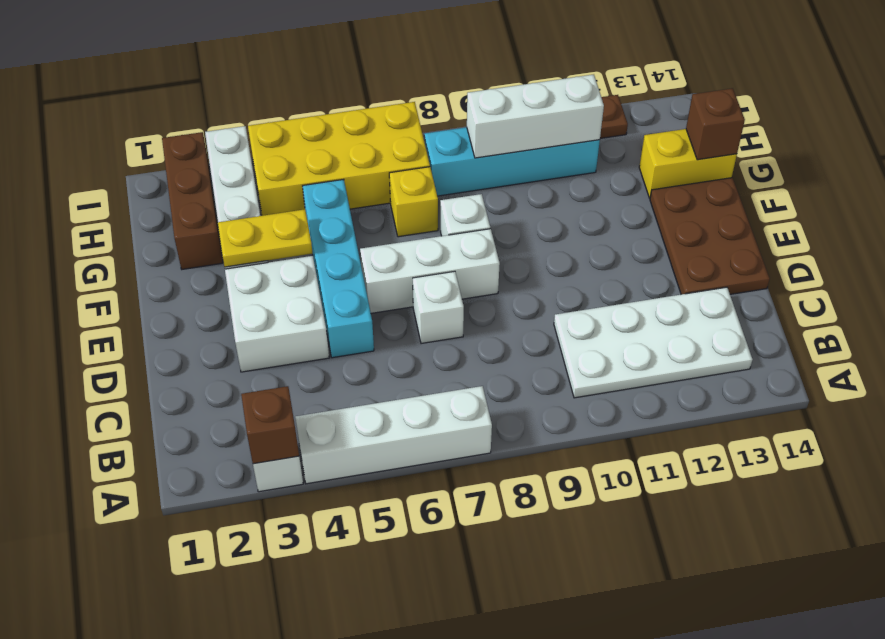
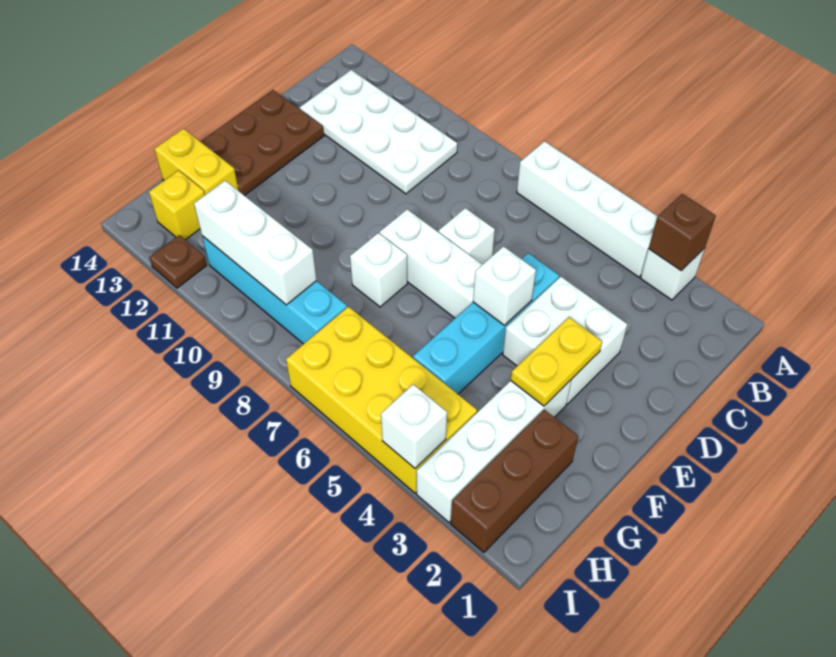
none -> white 1x1 brick [473,247,536,325]
yellow 1x2 plate [218,209,313,267] -> yellow 1x2 plate turned to [511,317,602,406]
yellow 1x1 brick [389,167,438,237] -> yellow 1x1 brick moved to [149,170,205,240]
brown 1x1 brick [686,88,745,160] -> none
none -> white 1x1 brick [381,385,447,468]

